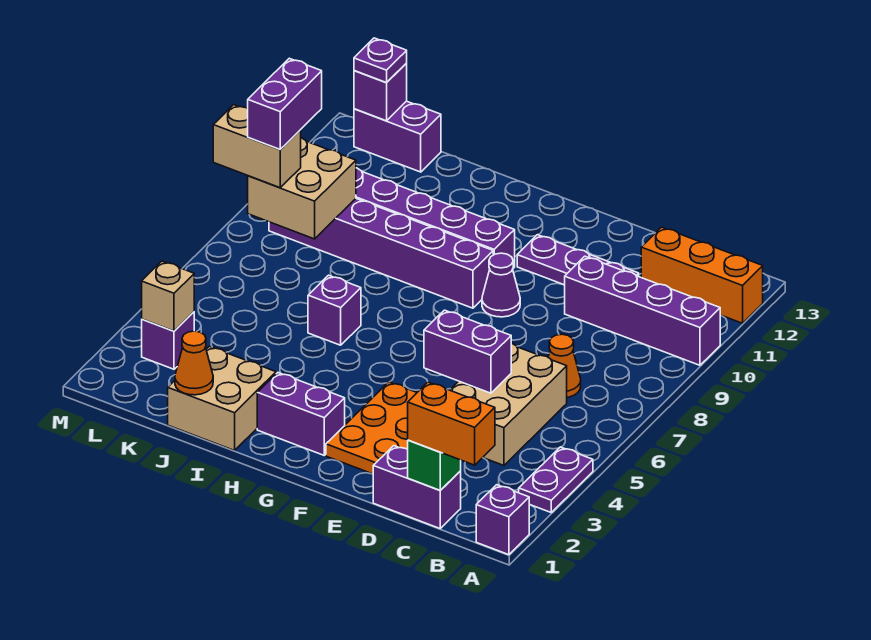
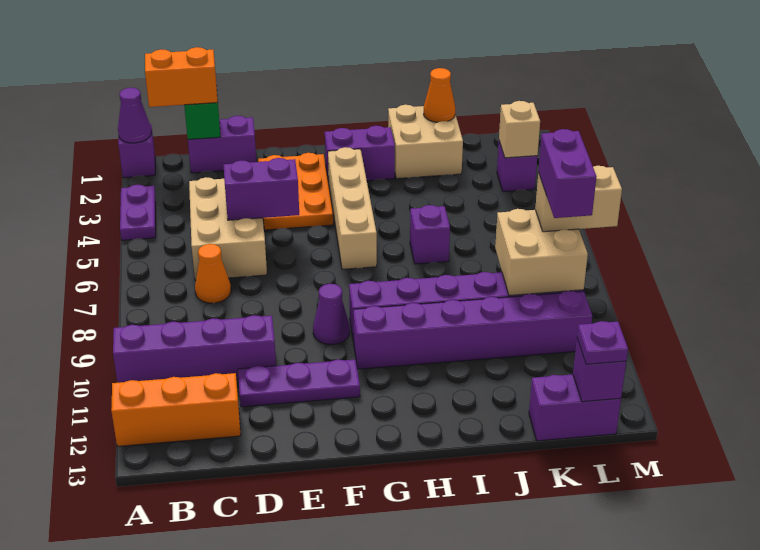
none -> purple 1x1 cone [118,88,151,143]
none -> tan 1x4 brick [328,147,377,269]

